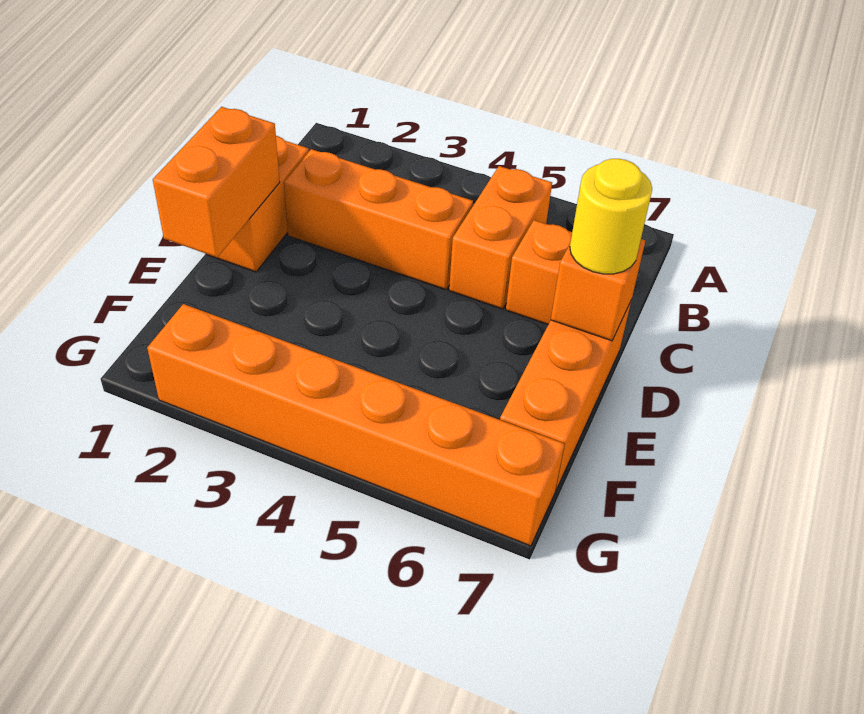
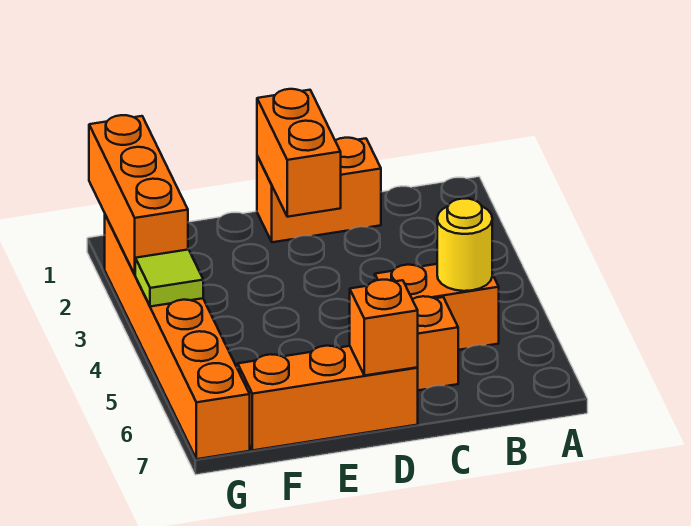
orange 1x3 brick [284,149,473,290] -> orange 1x3 brick moved to [89,115,188,274]
orange 1x2 brick [153,107,280,257] -> orange 1x2 brick turned to [257,89,341,217]
yellow 1x1 round brick [570,159,652,274] -> yellow 1x1 round brick moved to [437,199,492,291]
none -> lime 1x1 tile [135,250,203,307]

